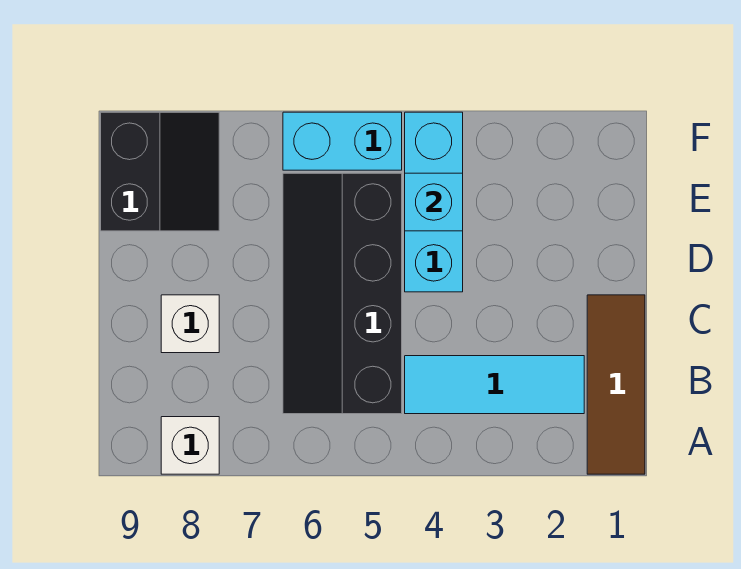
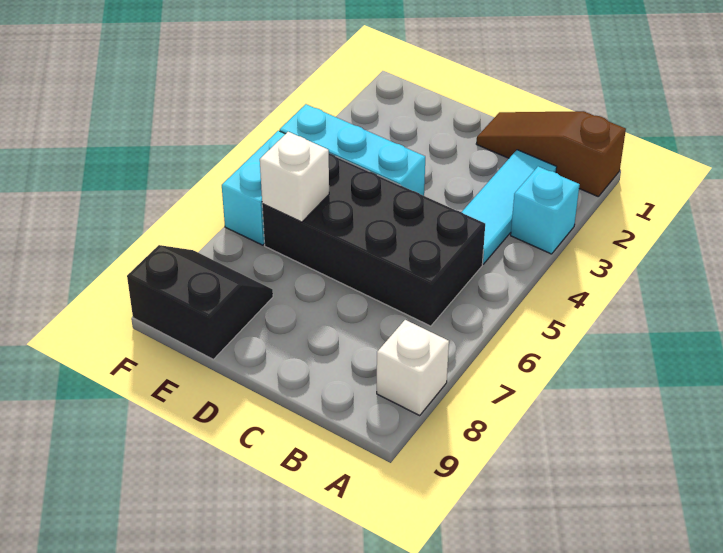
brown 1x3 tile [587,295,645,474] -> brown 1x3 slope [476,111,626,197]
black 2x4 slope [283,173,402,414] -> black 2x4 brick [262,153,485,326]
white 1x1 brick [161,295,219,353] -> white 1x1 brick moved to [260,132,329,222]
cyan 1x1 brick [405,173,463,231] -> cyan 1x1 brick moved to [511,166,580,254]

